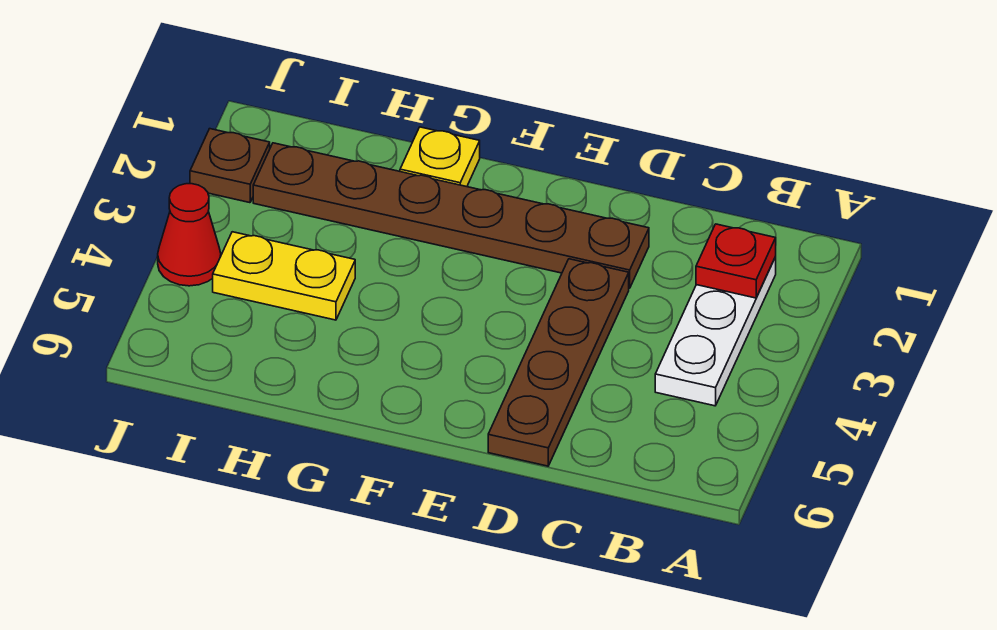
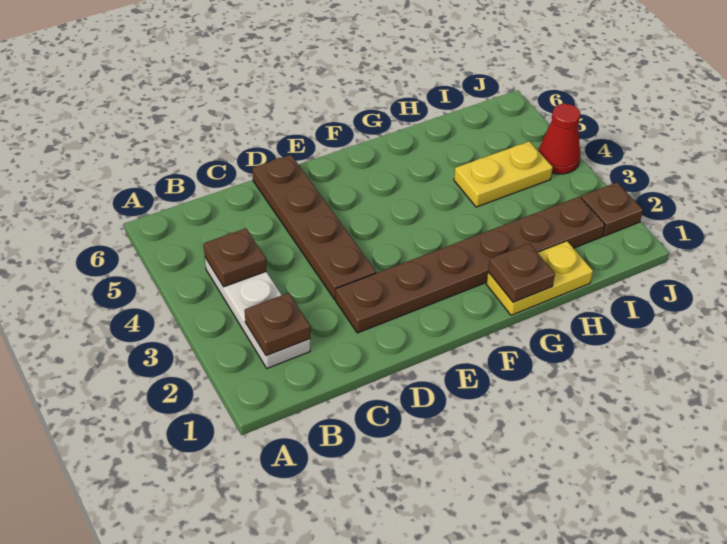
red 1x1 plate [696,224,776,298] -> brown 1x1 plate [245,293,310,356]
none -> brown 1x1 plate [204,228,266,287]
yellow 1x1 plate [400,127,480,187] -> yellow 1x2 plate [486,241,593,315]
none -> brown 1x1 plate [488,243,555,302]

